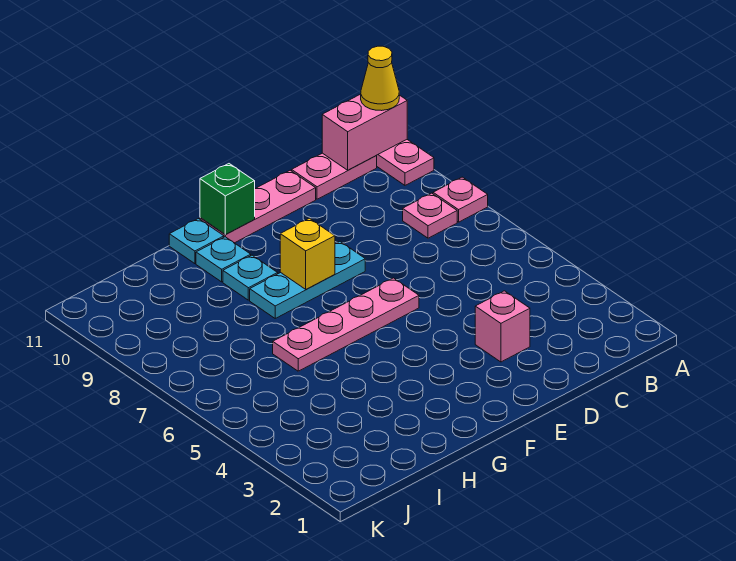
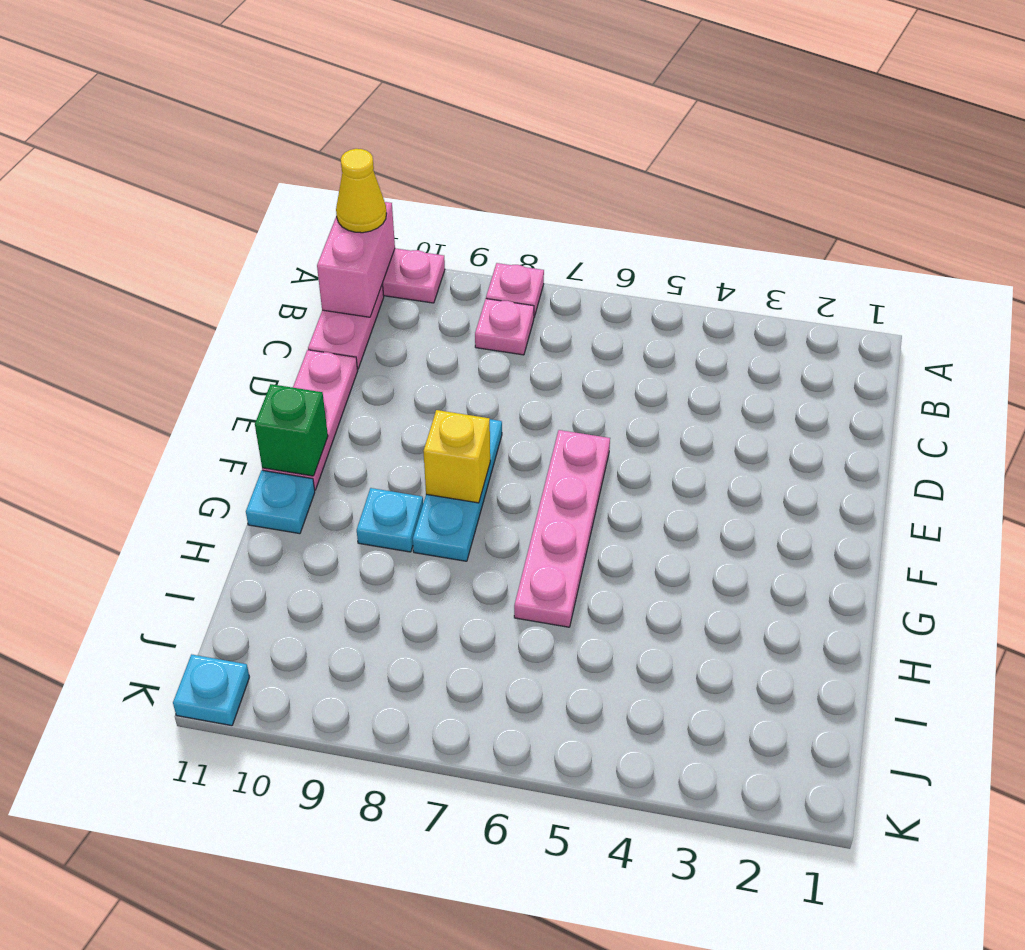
pink 1x1 brick [475,291,530,362] -> none
cyan 1x1 plate [196,237,251,282] -> cyan 1x1 plate moved to [173,654,249,726]

